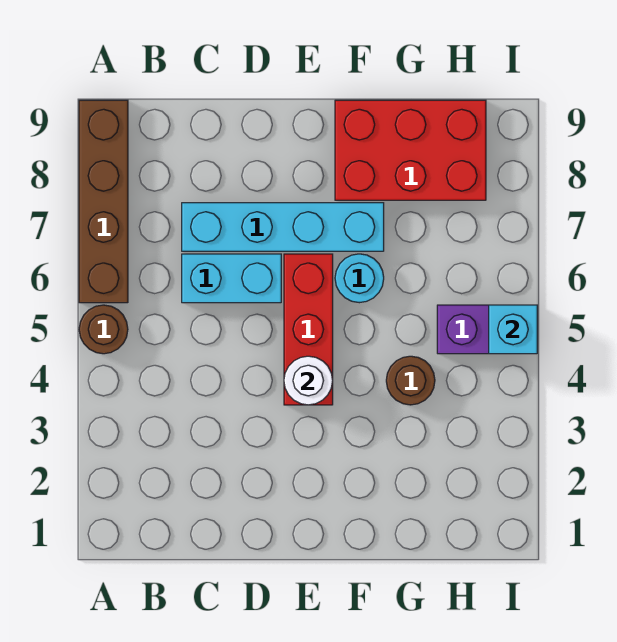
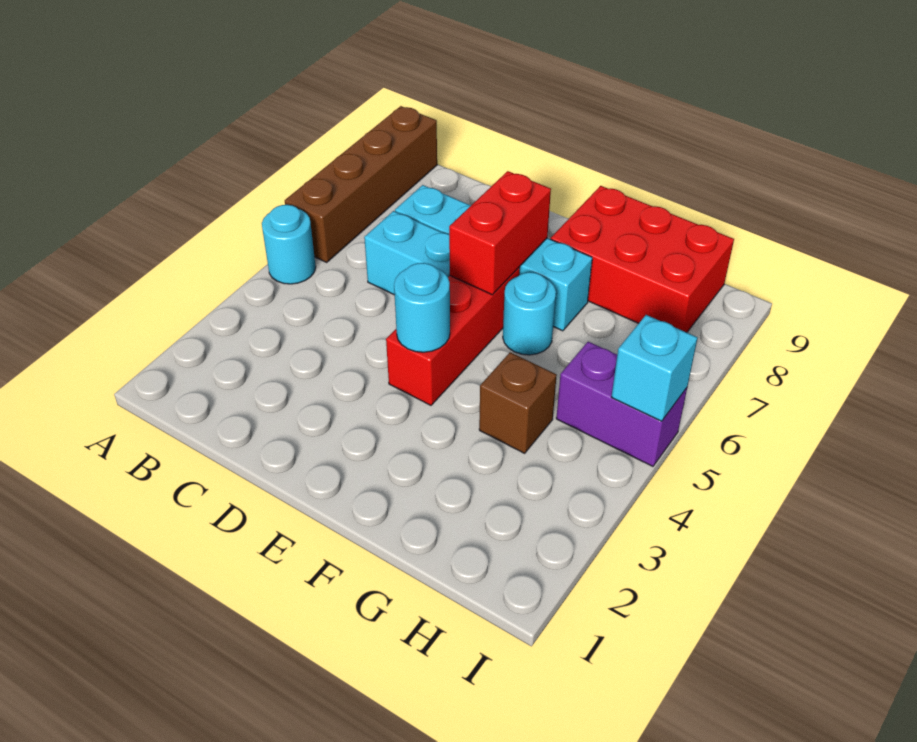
brown 1x1 round brick [79,305,128,354] -> cyan 1x1 round brick [262,205,316,284]
white 1x1 round brick [284,356,333,405] -> cyan 1x1 round brick [394,263,450,352]
none -> red 1x2 brick [449,171,551,295]
brown 1x1 round brick [386,356,435,405] -> brown 1x1 brick [479,352,557,453]

